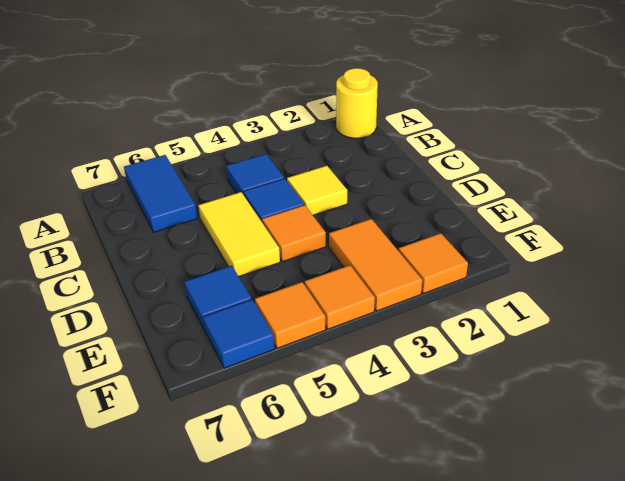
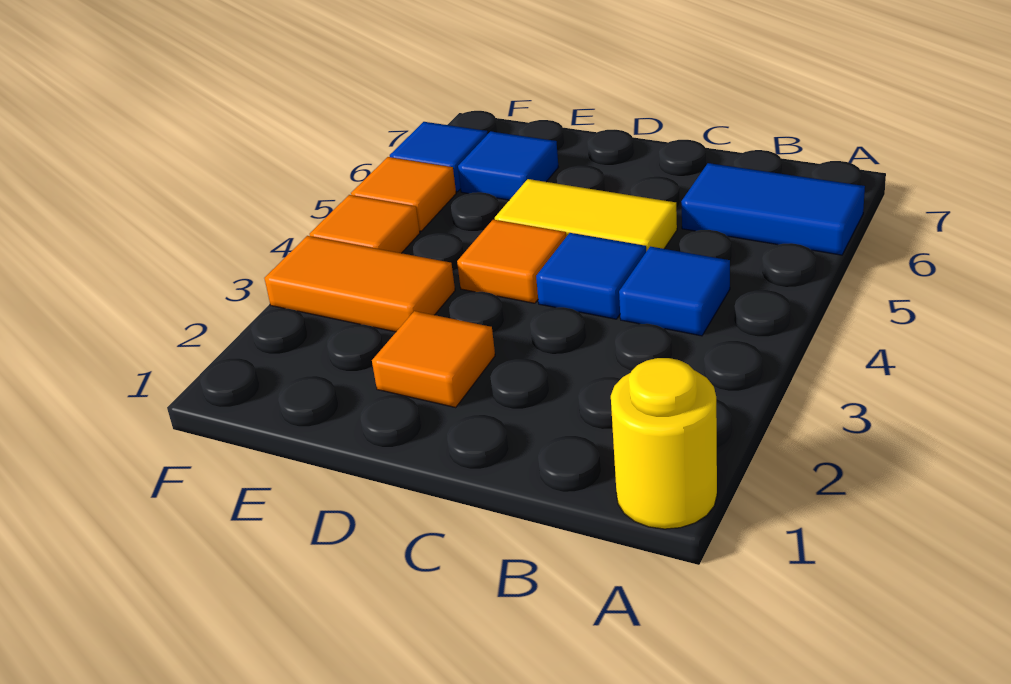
yellow 1x1 tile [287,166,347,215] -> none
orange 1x1 tile [399,233,468,293] -> orange 1x1 tile moved to [372,311,495,408]

